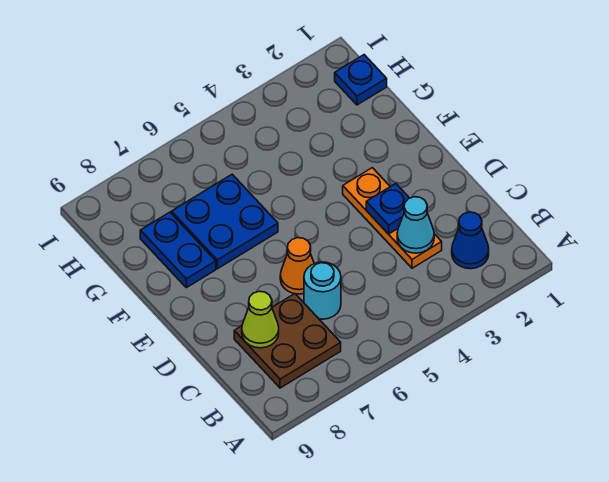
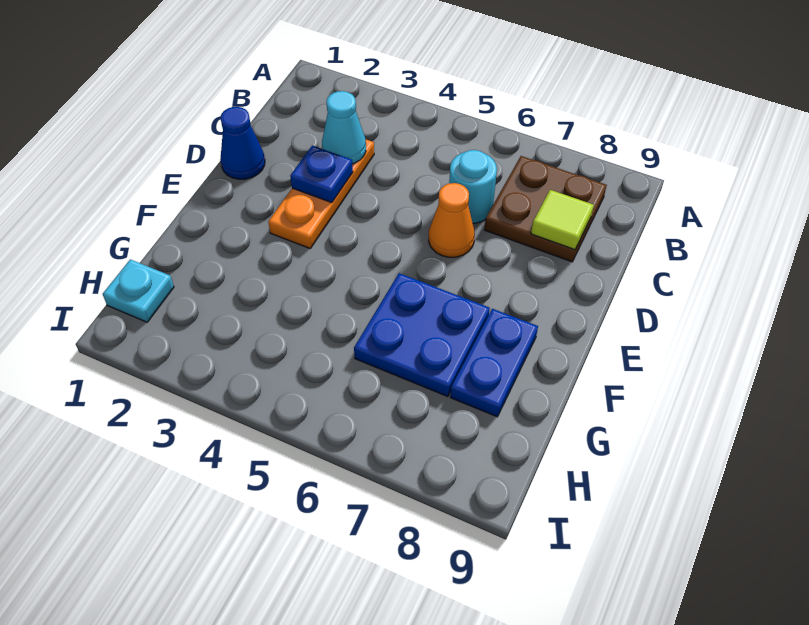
blue 1x1 cone [452,212,489,269] -> blue 1x1 cone moved to [220,107,265,179]
lime 1x1 cone [242,291,279,348] -> lime 1x1 tile [531,190,594,250]
blue 1x1 plate [335,55,387,105] -> cyan 1x1 plate [103,259,174,322]

